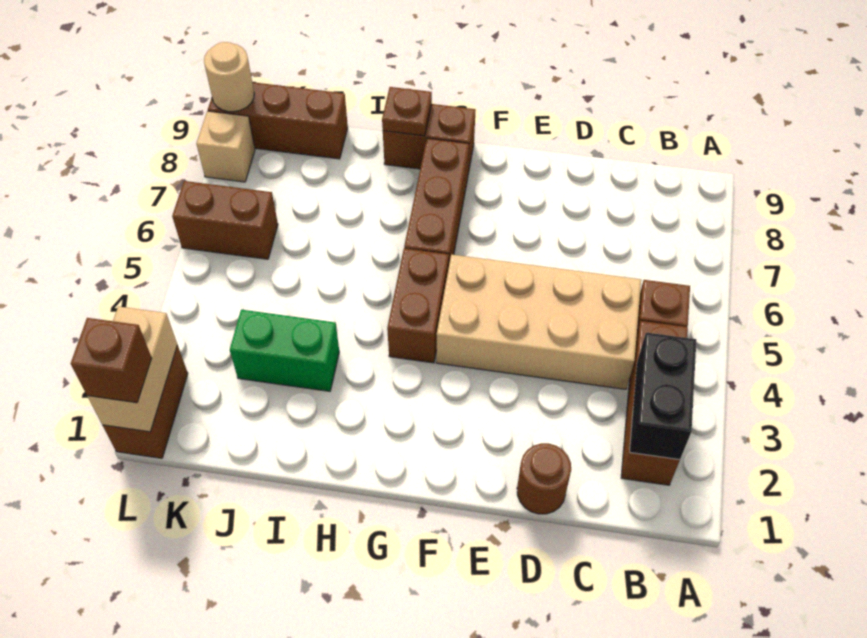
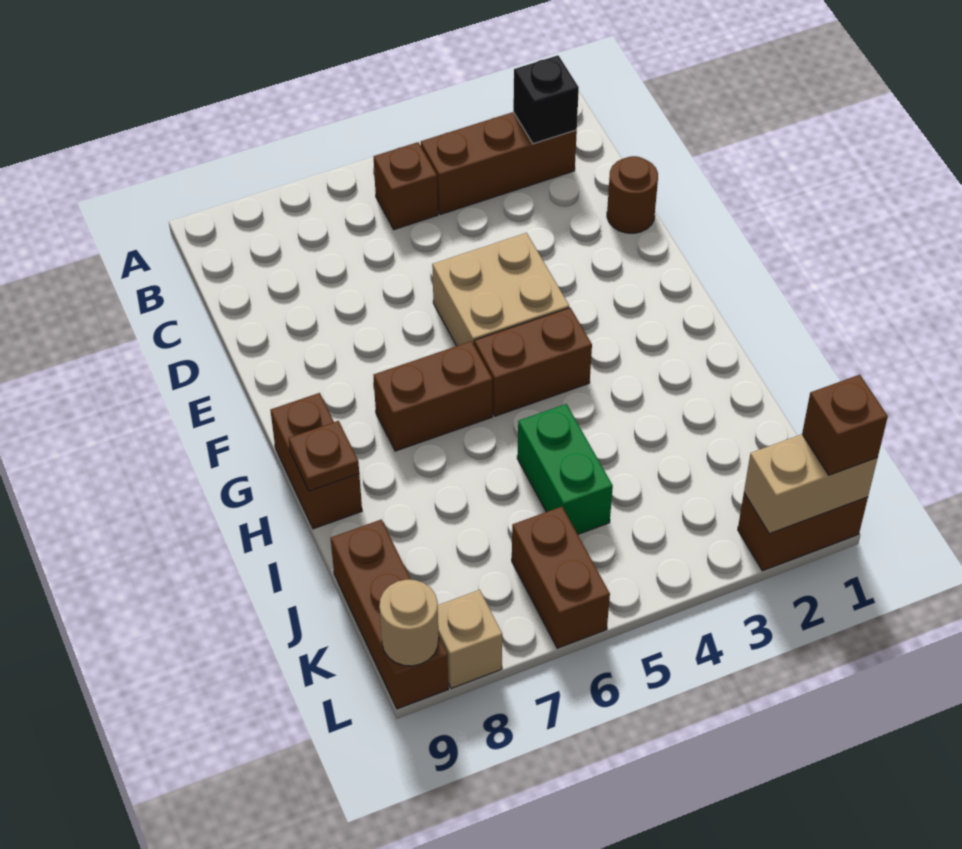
black 1x2 brick [630,333,696,460] -> black 1x1 brick [513,55,579,144]
tan 2x4 brick [436,255,641,389] -> tan 2x2 brick [432,233,569,346]
brown 1x3 brick [404,138,469,263] -> brown 1x2 brick [374,341,492,451]
green 1x2 brick [230,310,339,391] -> green 1x2 brick moved to [517,404,613,534]

